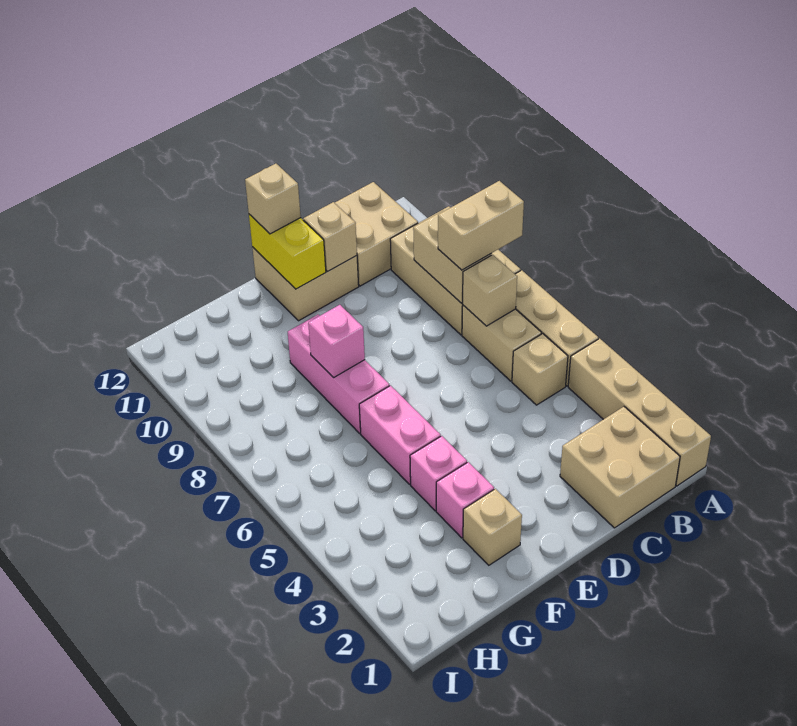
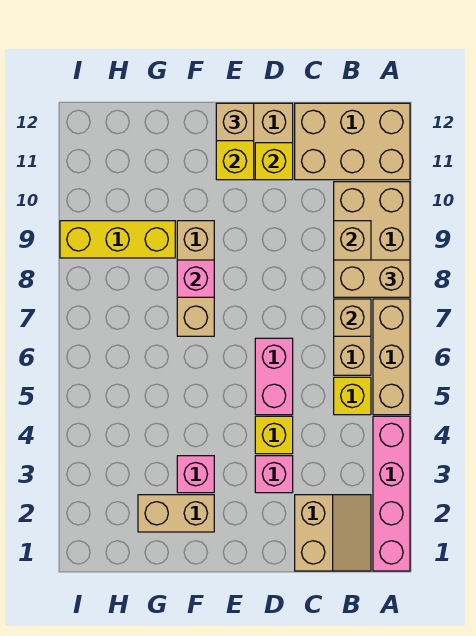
tan 1x4 brick [568,339,711,486] -> pink 1x4 brick [373,416,410,571]
tan 2x2 brick [560,407,680,528] -> tan 2x2 slope [295,495,371,571]
tan 1x1 brick [512,334,568,405] -> yellow 1x1 brick [334,377,371,415]
tan 2x2 brick [335,182,418,286] -> tan 2x3 brick [295,103,410,180]
none -> yellow 1x1 brick [255,416,293,454]
tan 1x1 brick [303,202,357,271] -> yellow 1x1 brick [255,143,293,180]
tan 1x1 brick [463,489,522,565] -> tan 1x2 brick [138,495,214,532]
pink 1x1 brick [410,436,467,511] -> pink 1x1 brick moved to [255,456,293,493]
pink 1x2 brick [359,386,441,484] -> pink 1x2 brick moved to [255,338,293,415]
pink 1x3 brick [288,314,390,433] -> tan 1x3 brick [177,221,214,336]
none -> yellow 1x3 brick [60,221,175,258]

